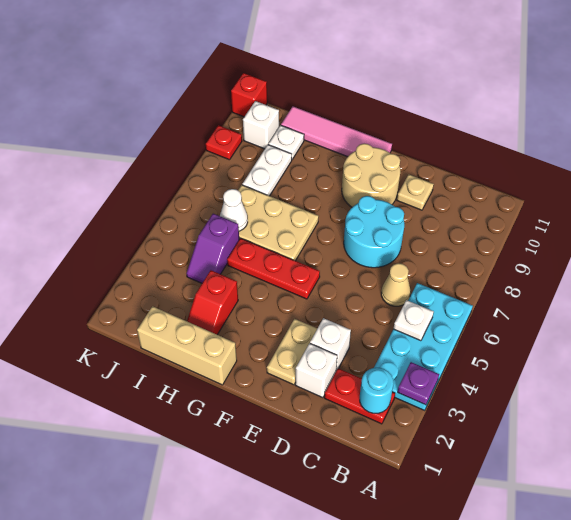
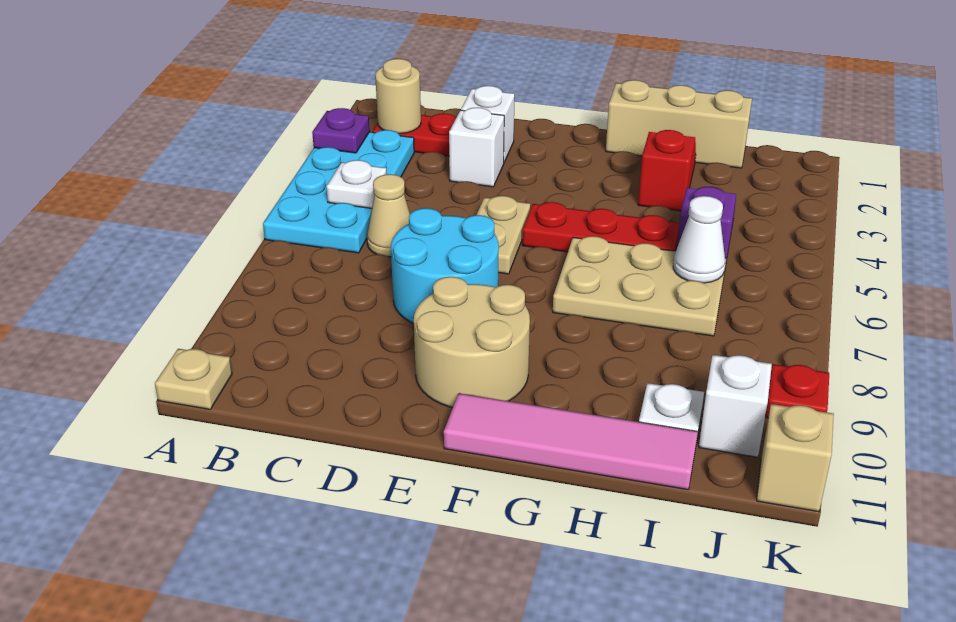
cyan 1x1 round brick [360,368,394,413] -> tan 1x1 round brick [375,59,421,134]
tan 1x1 plate [397,174,434,210] -> tan 1x1 plate moved to [155,349,232,409]
tan 1x2 plate [267,319,317,385] -> tan 1x2 plate moved to [477,196,530,274]
white 1x2 plate [242,145,292,196] -> none
red 1x1 brick [231,73,267,117] -> tan 1x1 brick [757,404,834,512]

